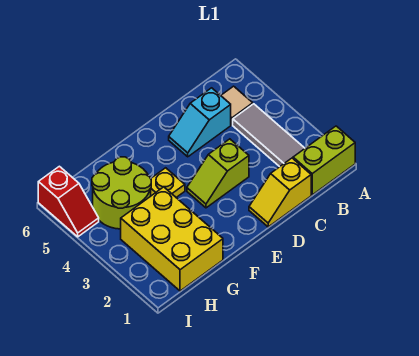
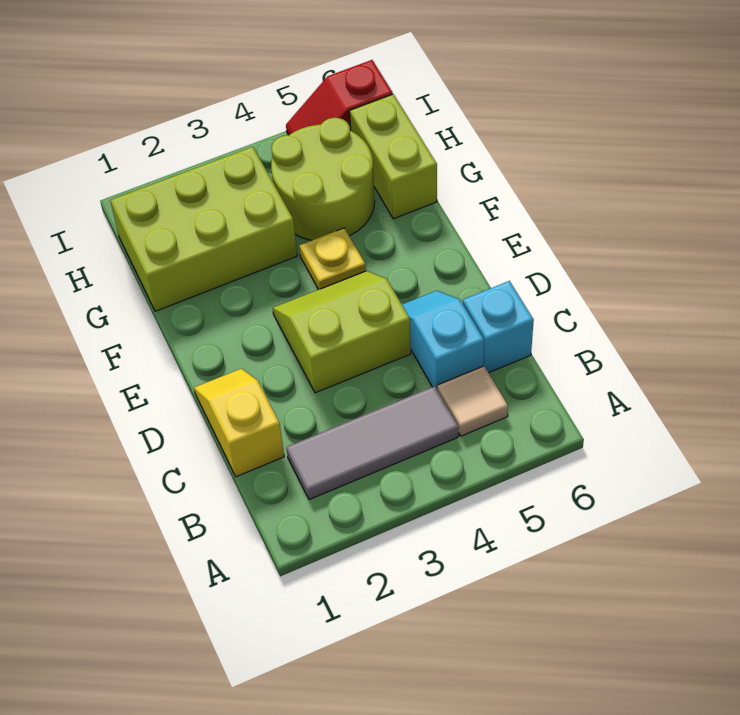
lime 1x2 brick [293,126,355,195] -> lime 1x2 brick moved to [350,94,437,219]
none -> cyan 1x1 brick [463,281,534,373]
lime 1x2 slope [187,139,249,208] -> lime 2x2 slope [273,271,411,393]
yellow 2x3 brick [121,187,223,291] -> lime 2x3 brick [110,147,297,311]

